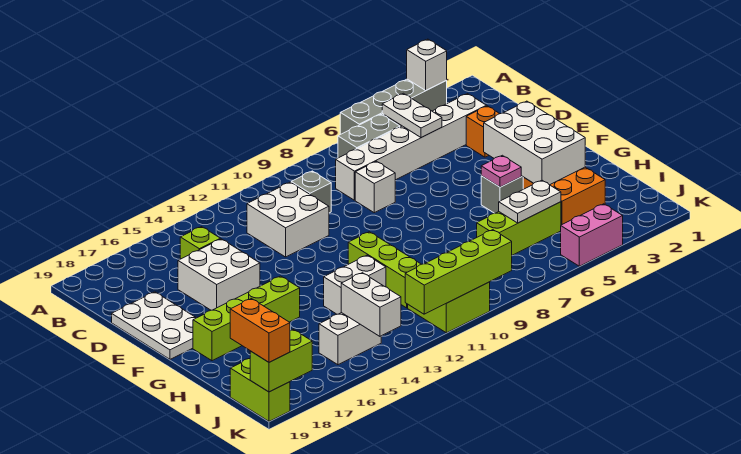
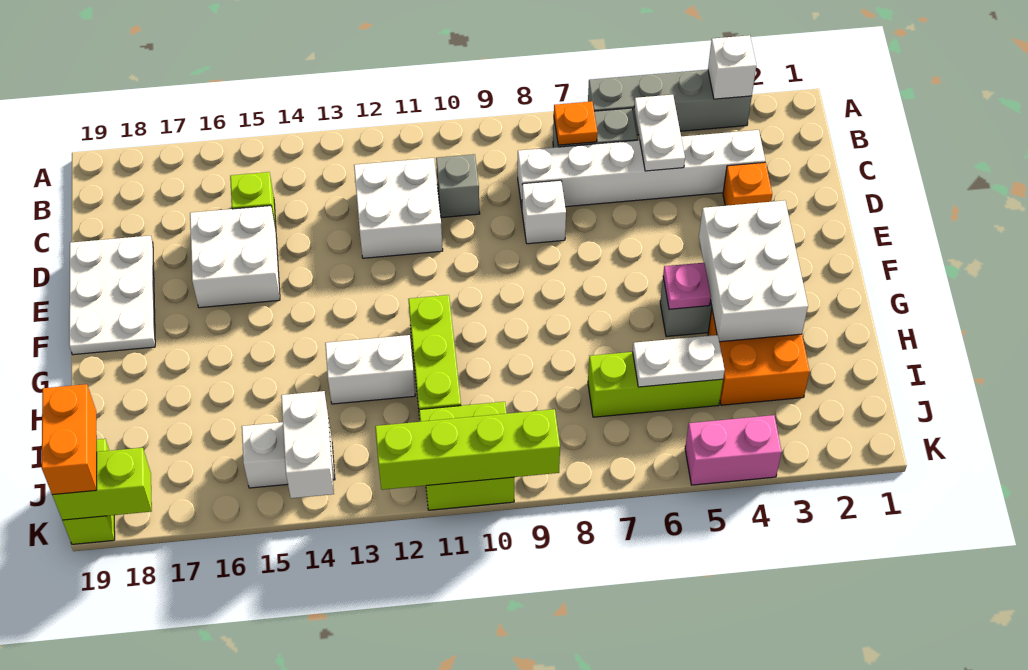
none -> orange 1x1 plate [554,101,597,145]
lime 1x4 brick [193,276,300,361] -> none

